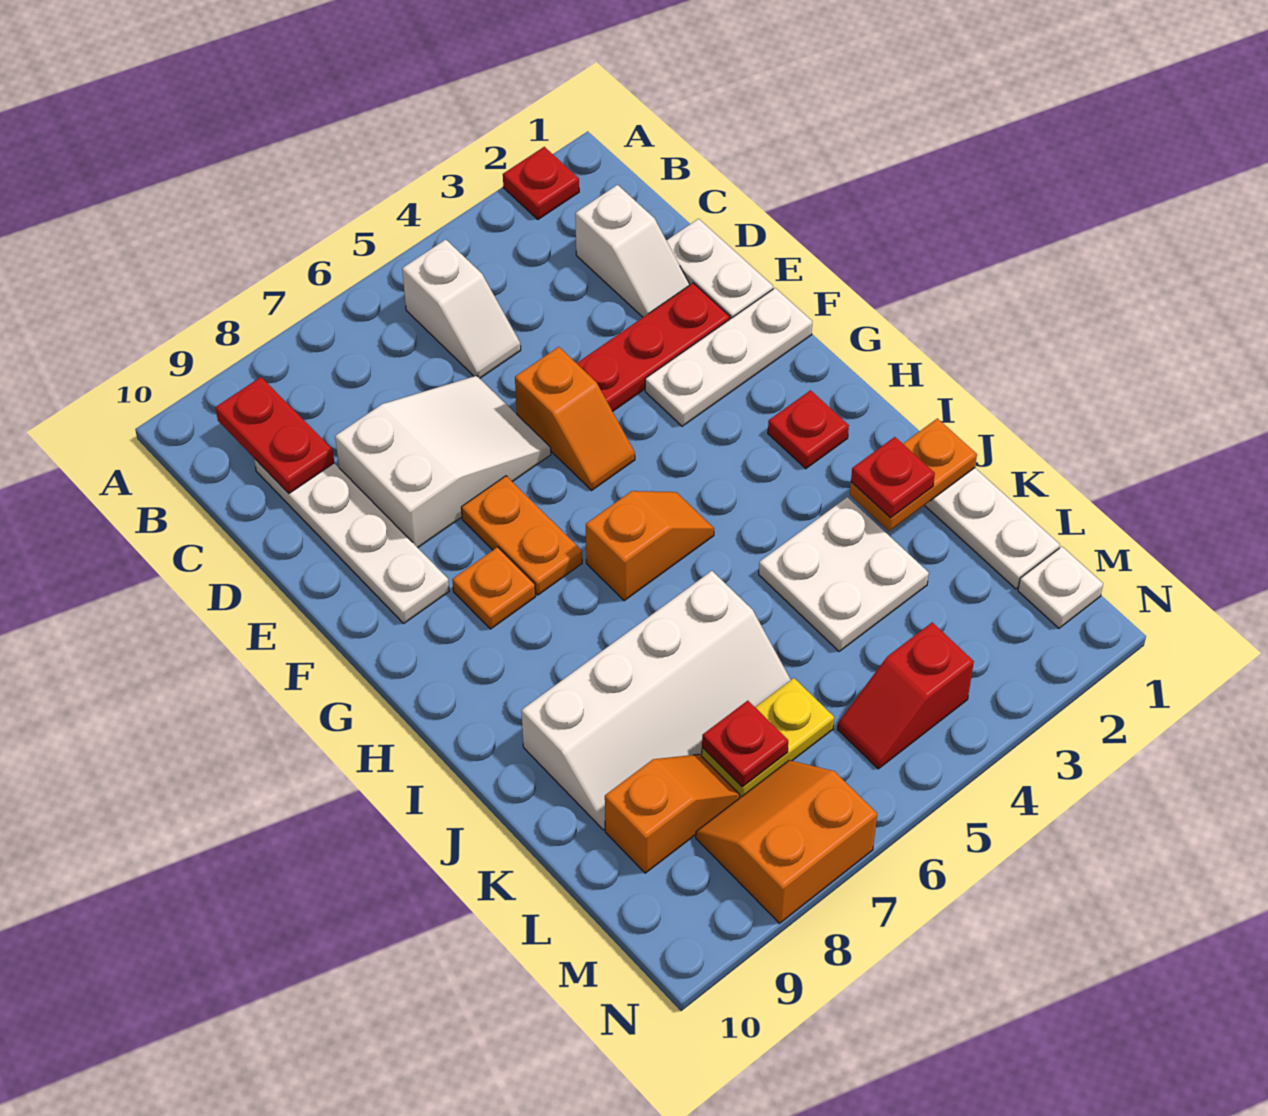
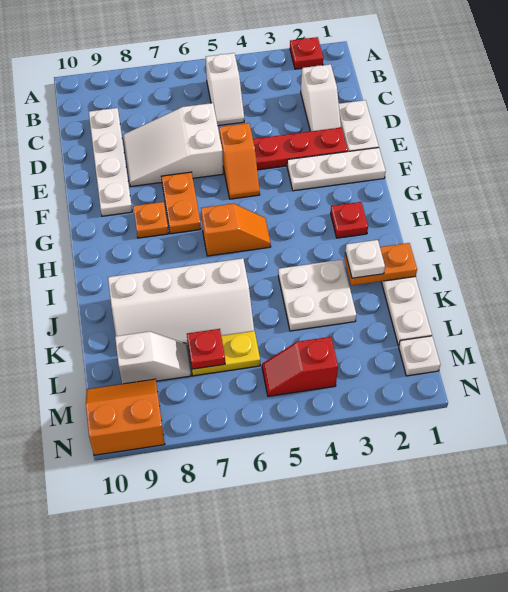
red 1x2 plate [216,377,334,493] -> none
white 2x3 slope [335,376,551,548] -> white 2x3 slope turned to [123,103,223,186]
red 1x1 plate [851,437,935,518] -> white 1x1 plate [345,240,385,278]
orange 1x2 slope [605,754,740,873] -> white 1x2 slope [115,331,191,384]
orange 2x2 slope [696,760,877,923] -> orange 2x2 slope moved to [86,379,165,455]

